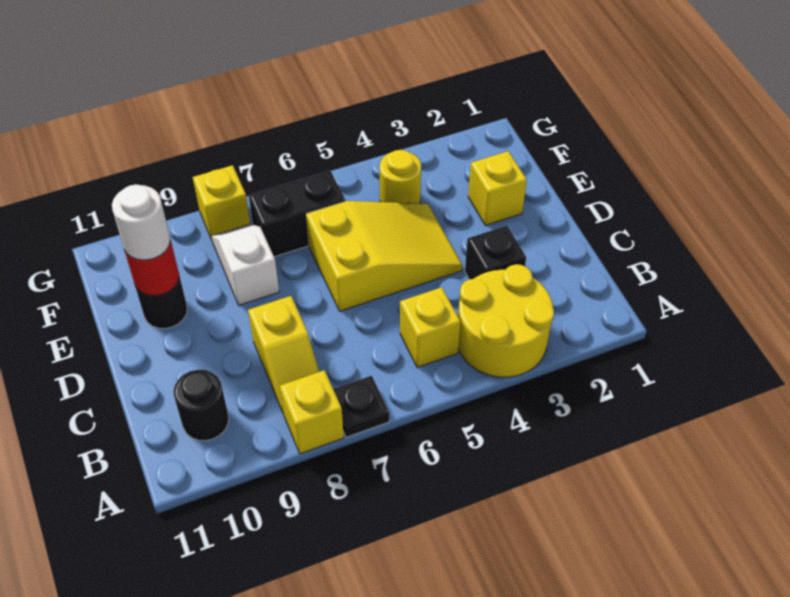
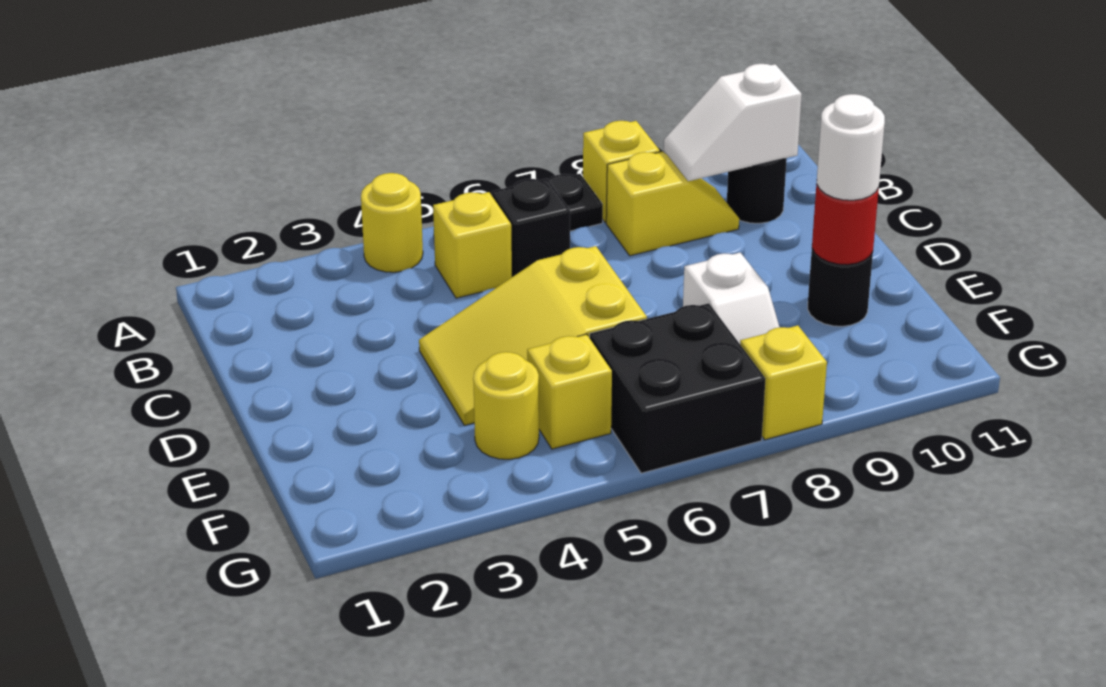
yellow 2x2 round brick [458,264,554,377] -> yellow 1x1 round brick [361,173,423,272]
yellow 1x2 slope [248,296,319,414] -> yellow 1x2 slope turned to [606,152,739,256]
none -> white 1x2 slope [664,64,802,181]
black 1x1 brick [465,226,526,279] -> black 1x1 brick moved to [492,179,570,277]
yellow 1x1 brick [468,151,527,226] -> yellow 1x1 brick moved to [527,334,612,449]
black 1x2 brick [249,171,346,257] -> black 2x2 brick [590,303,766,473]

